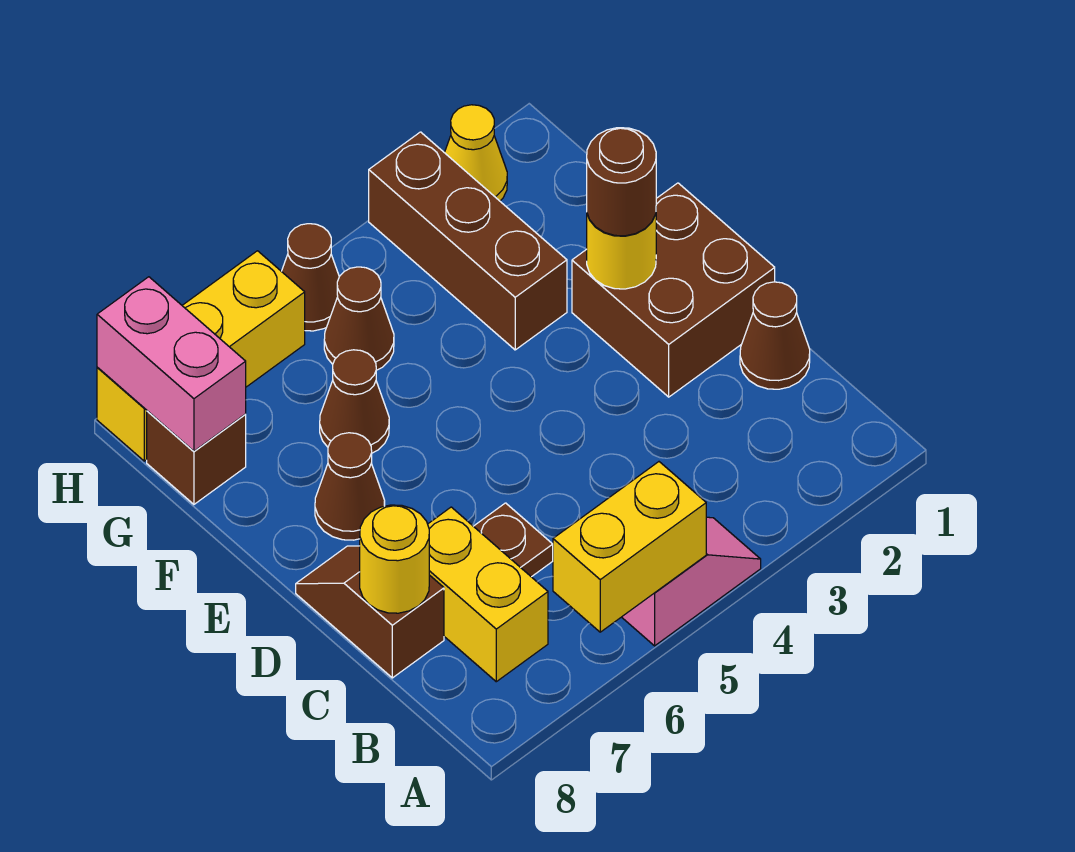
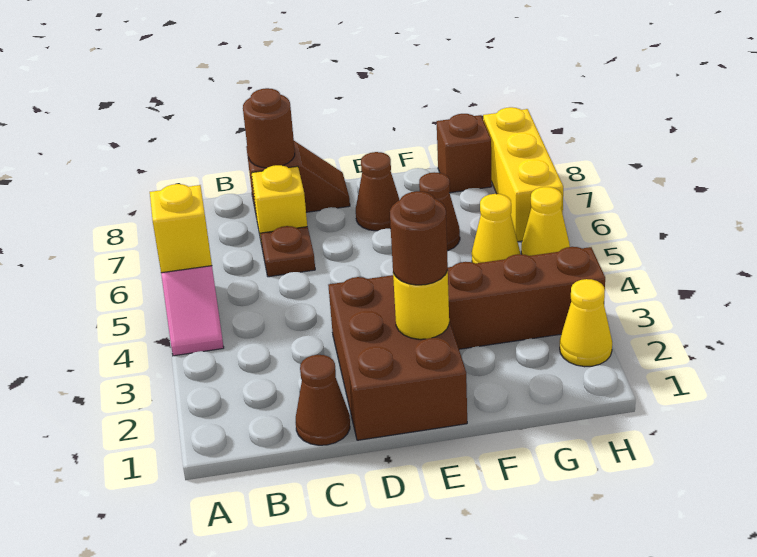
yellow 1x2 brick [553,462,706,632] -> yellow 1x1 brick [150,184,212,273]
yellow 1x2 brick [428,507,548,682] -> yellow 1x1 brick [251,165,307,244]
yellow 1x1 round brick [360,505,429,613] -> brown 1x1 round brick [243,88,295,168]
brown 2x2 brick [572,183,775,397] -> brown 2x3 brick [328,275,467,440]
brown 1x1 cone [324,267,394,370] -> yellow 1x1 cone [472,194,520,264]
pink 1x2 brick [97,277,246,451] -> none
brown 1x1 cone [281,224,339,331] -> yellow 1x1 cone [521,187,570,256]

